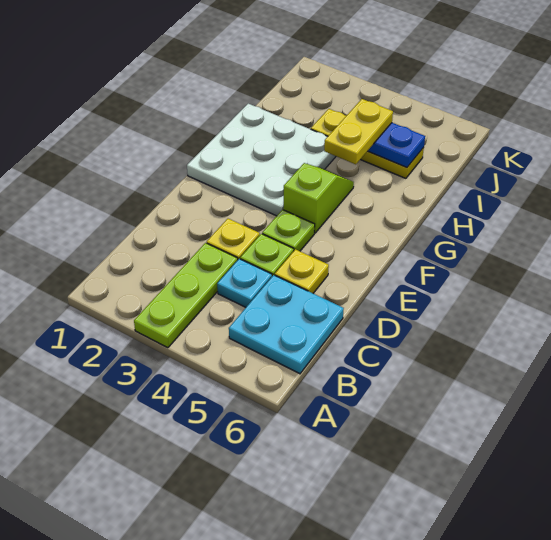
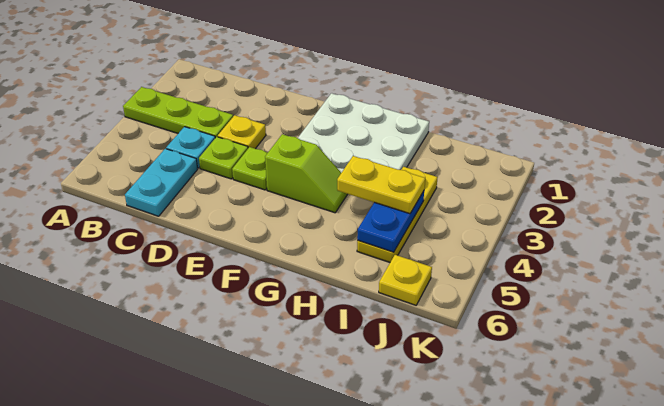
cyan 2x2 plate [229,275,344,374] -> cyan 1x2 plate [125,149,198,216]
yellow 1x1 plate [275,249,329,293] -> yellow 1x1 plate moved to [379,255,432,305]

